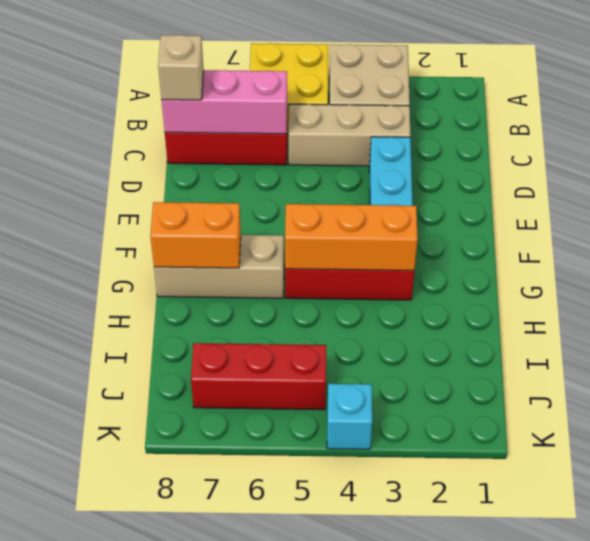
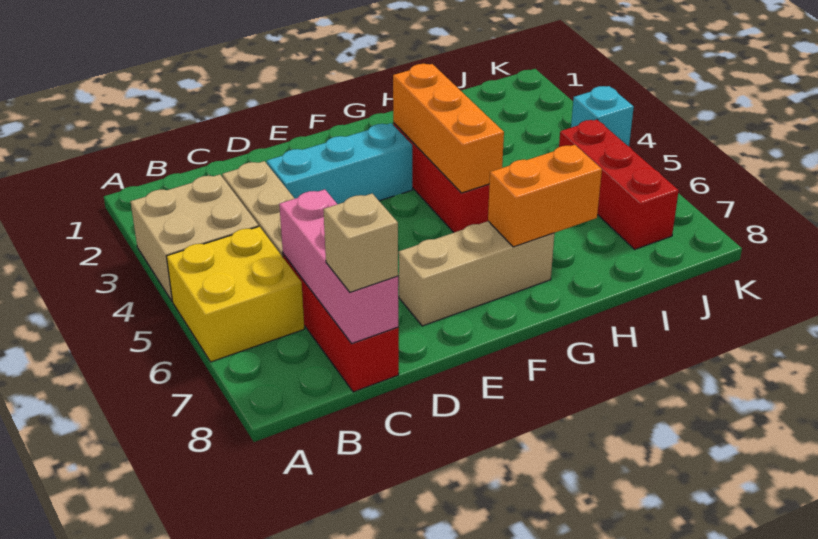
tan 1x3 brick [154,235,284,298] -> tan 1x3 brick turned to [399,221,554,326]
orange 1x2 brick [150,202,241,268] -> orange 1x2 brick turned to [488,145,602,247]

